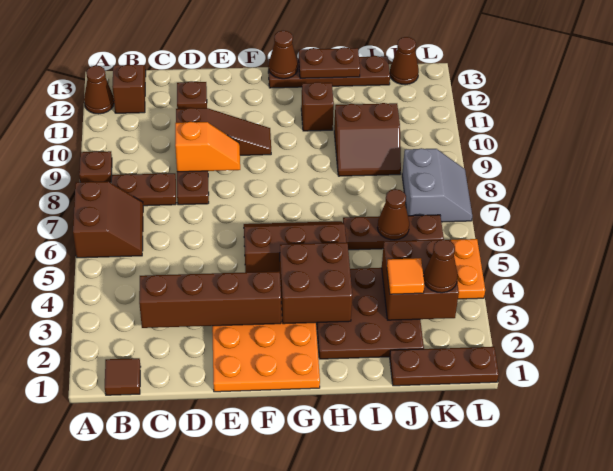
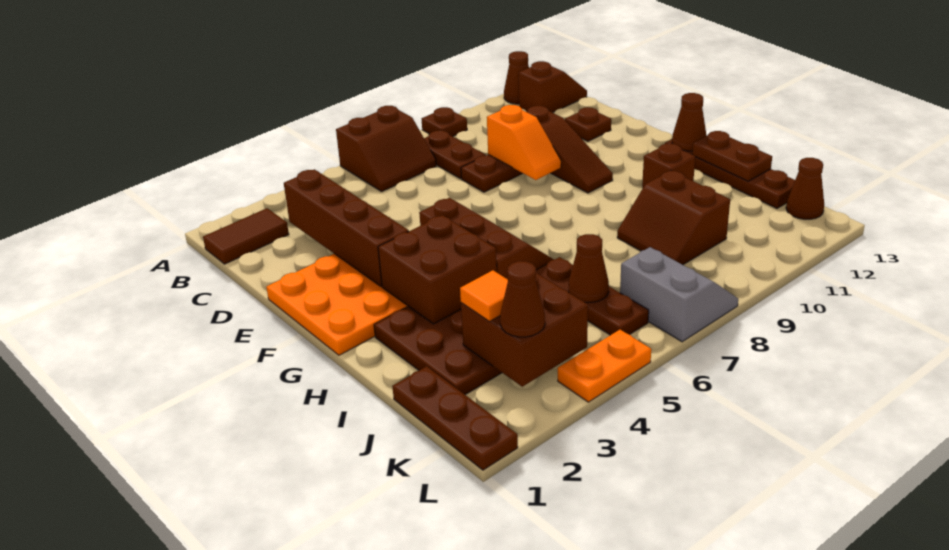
brown 1x1 tile [105,358,141,395] -> brown 1x2 tile [203,208,289,264]
grey 2x2 slope [402,148,472,222] -> grey 2x2 slope turned to [620,247,738,342]

